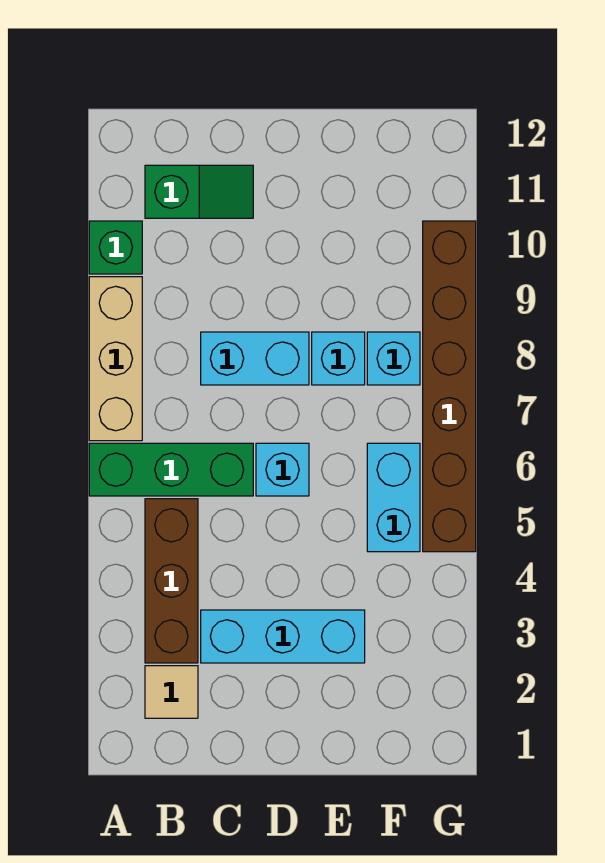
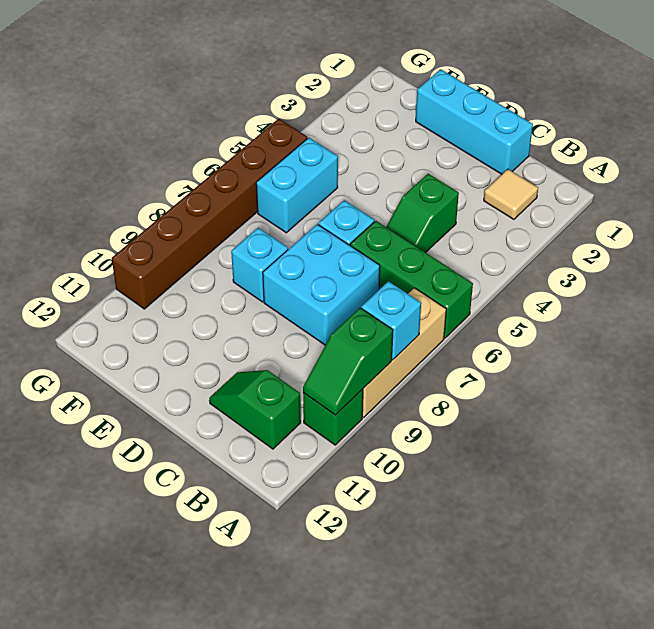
none -> green 1x2 slope [303,308,393,415]
brown 1x3 brick [145,499,198,663] -> none
cyan 1x3 brick [201,610,365,663] -> cyan 1x3 brick moved to [416,69,533,174]
none -> green 1x2 slope [386,174,459,253]
cyan 1x2 brick [201,332,309,385] -> cyan 2x2 brick [263,224,380,345]
cyan 1x1 brick [367,332,420,385] -> cyan 1x1 brick moved to [361,281,421,360]

